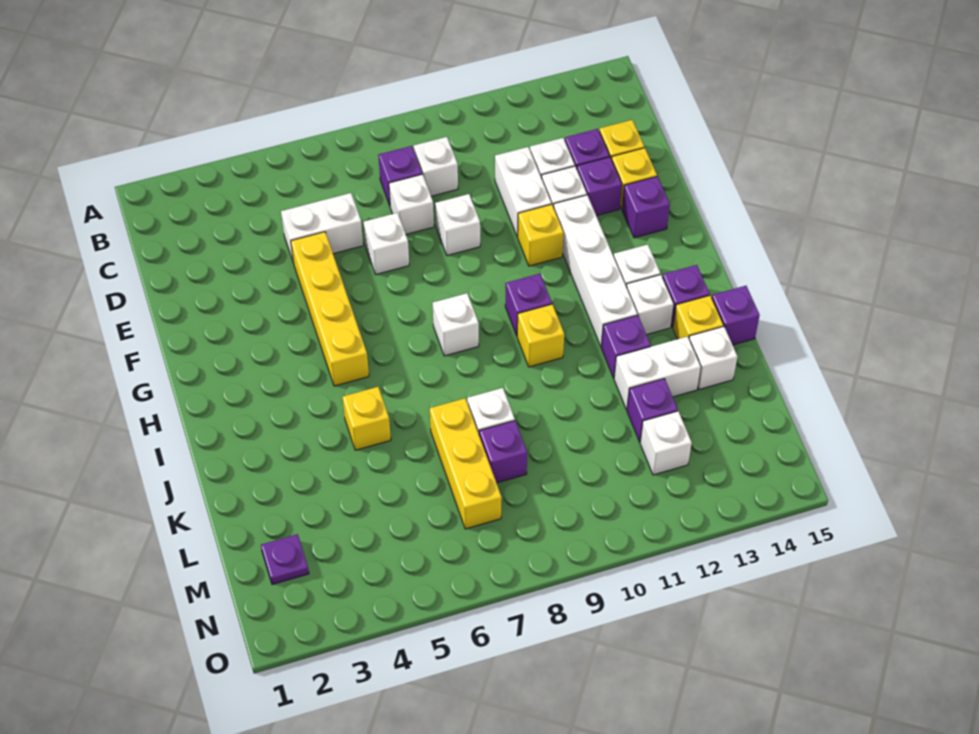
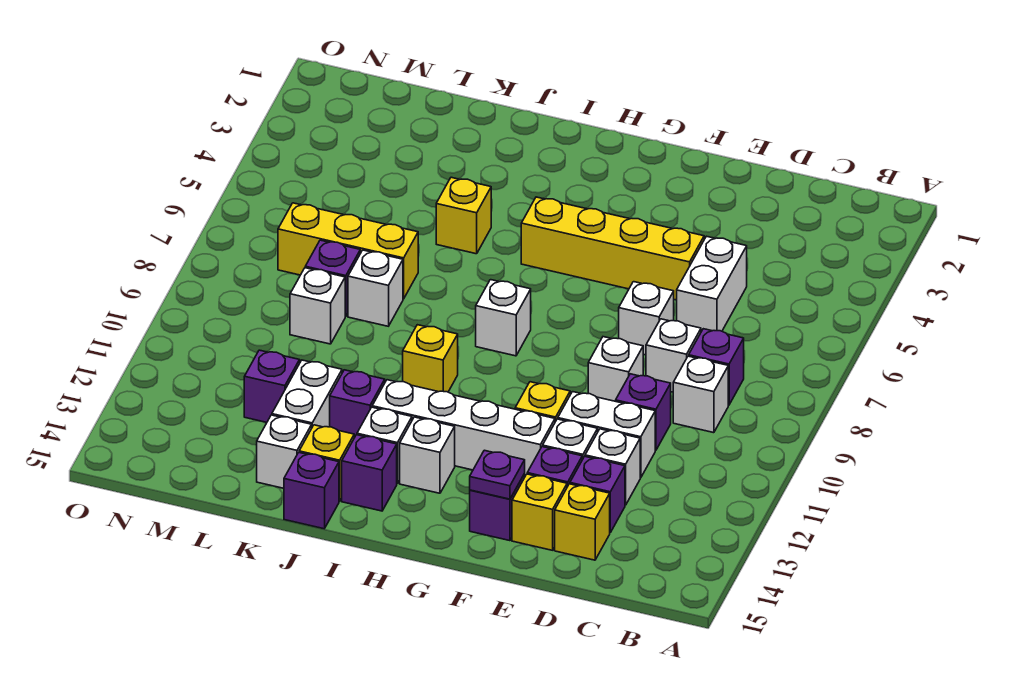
purple 1x1 brick [505,274,552,336] -> purple 1x1 brick moved to [616,374,671,450]
purple 1x1 plate [261,534,309,585] -> purple 1x1 plate moved to [470,450,525,499]
white 1x1 brick [640,411,692,475] -> white 1x1 brick moved to [290,268,345,344]

